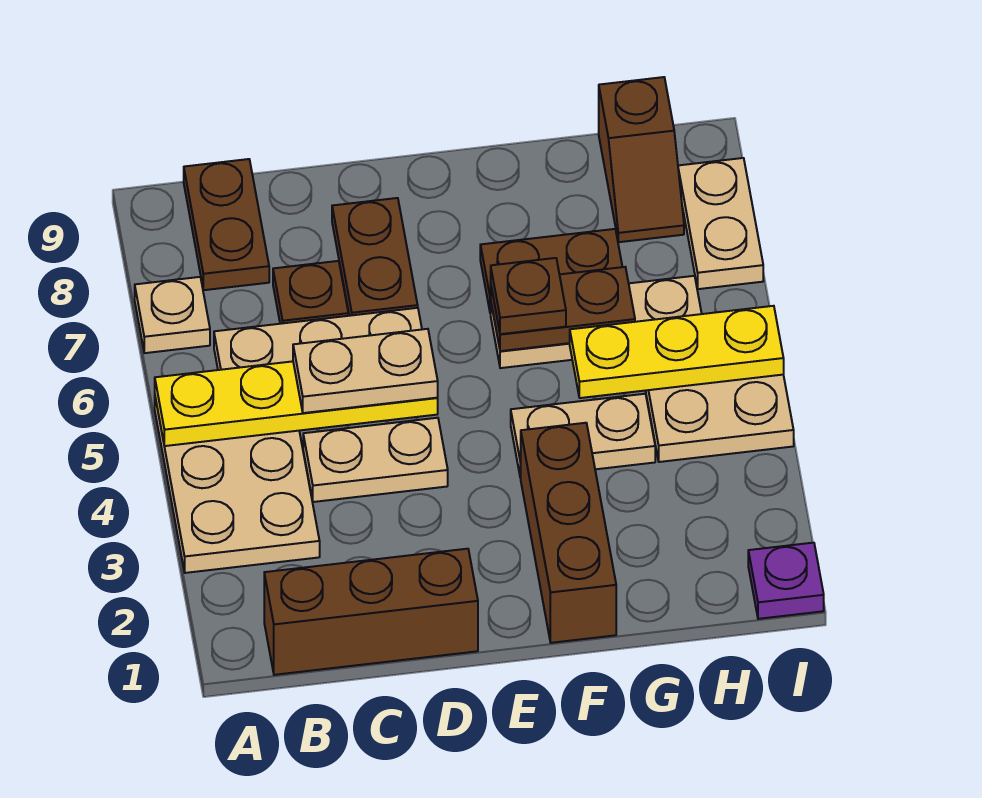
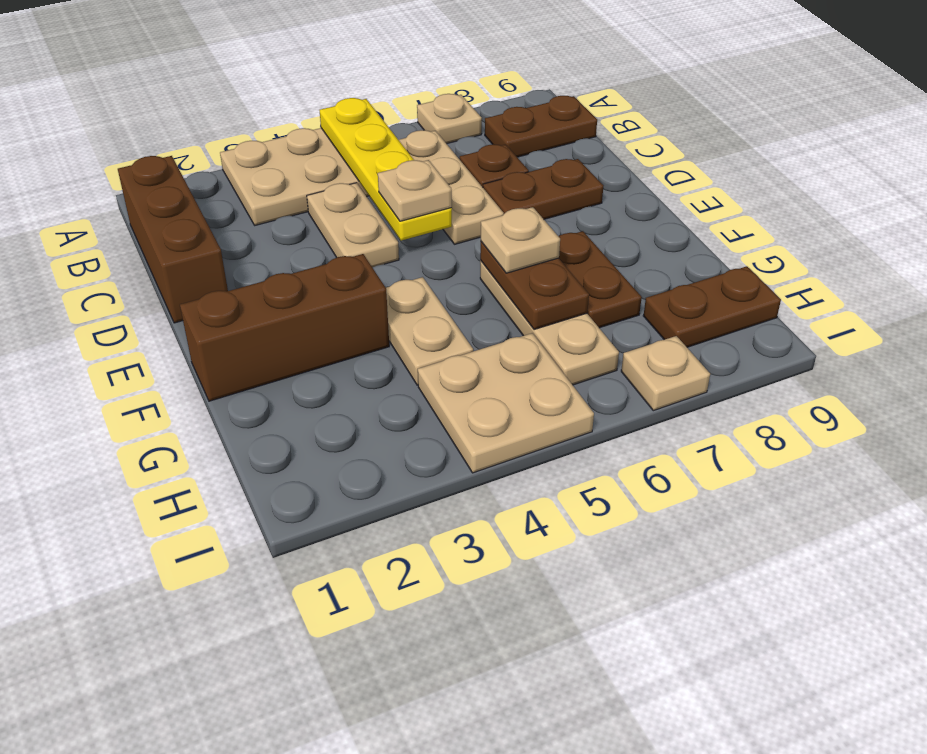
tan 1x2 plate [293,329,438,413] -> tan 1x1 plate [378,160,452,221]
brown 1x1 plate [491,258,566,334] -> tan 1x1 plate [481,207,560,273]
yellow 1x3 plate [569,306,784,398] -> none
brown 1x2 slope [599,77,684,242] -> brown 1x2 plate [643,266,781,347]
purple 1x1 plate [748,543,824,619] -> none
tan 1x2 plate [678,158,763,289] -> tan 1x1 plate [621,336,710,411]

